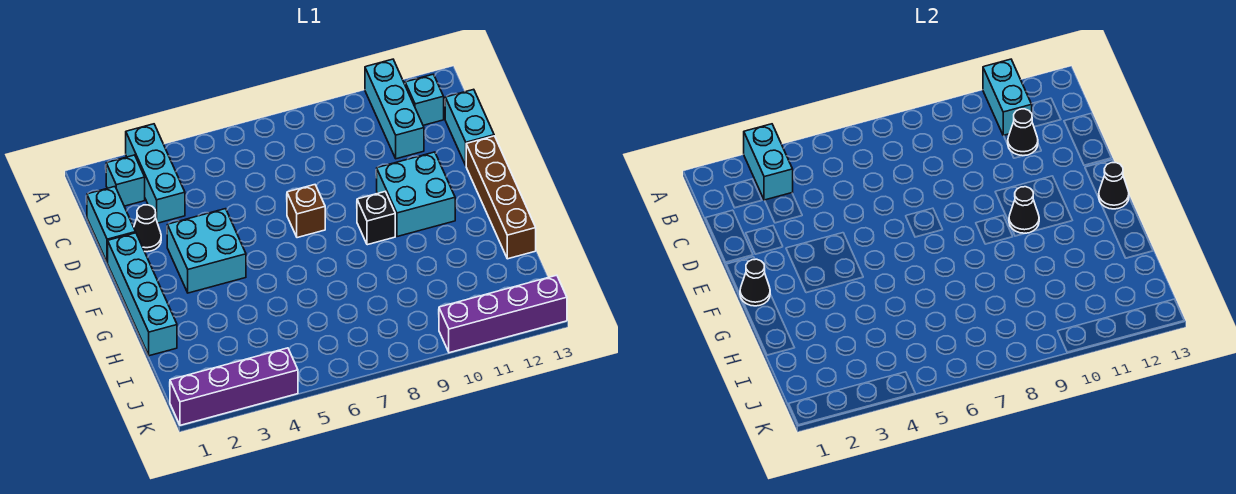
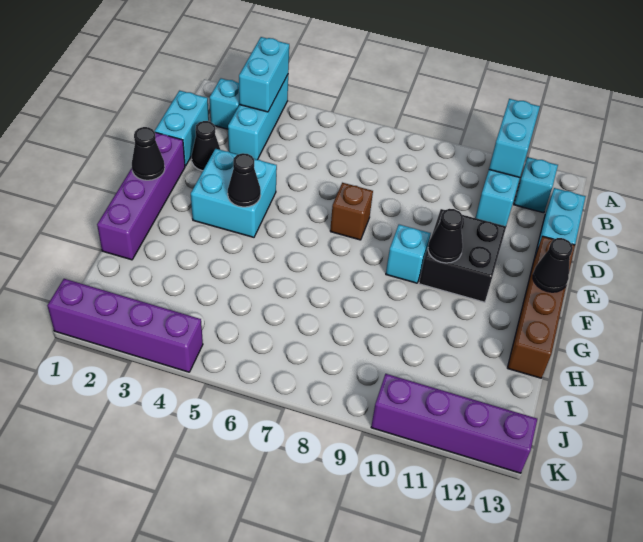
black 1x1 cone [1008,109,1038,156] -> black 1x1 cone moved to [228,153,261,207]
cyan 1x4 brick [108,233,177,356] -> purple 1x4 brick [97,132,185,260]
cyan 2x2 brick [377,152,455,237] -> black 2x2 brick [419,209,506,302]
black 1x1 brick [357,192,395,245] -> cyan 1x1 brick [386,225,431,283]

